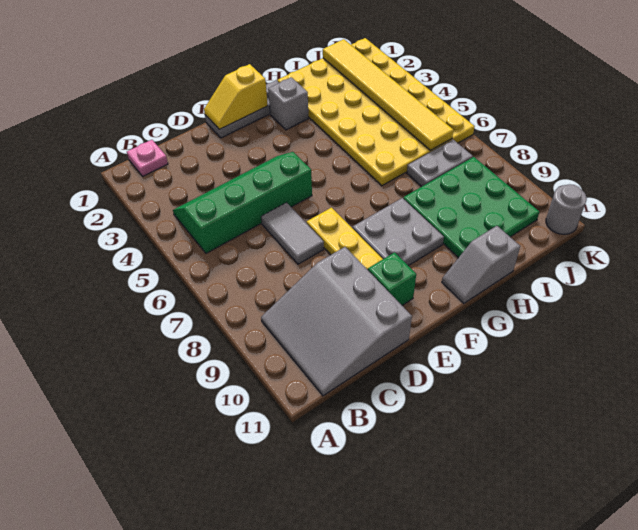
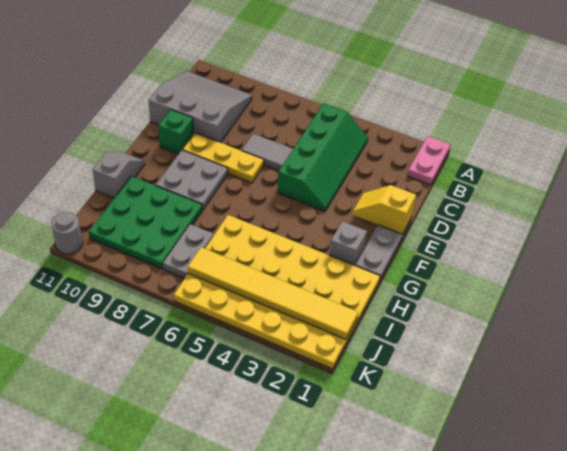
pink 1x1 plate [127,140,168,176] -> pink 1x2 plate [408,136,451,185]
yellow 1x2 slope [204,64,268,129] -> yellow 1x2 slope turned to [352,185,416,234]

